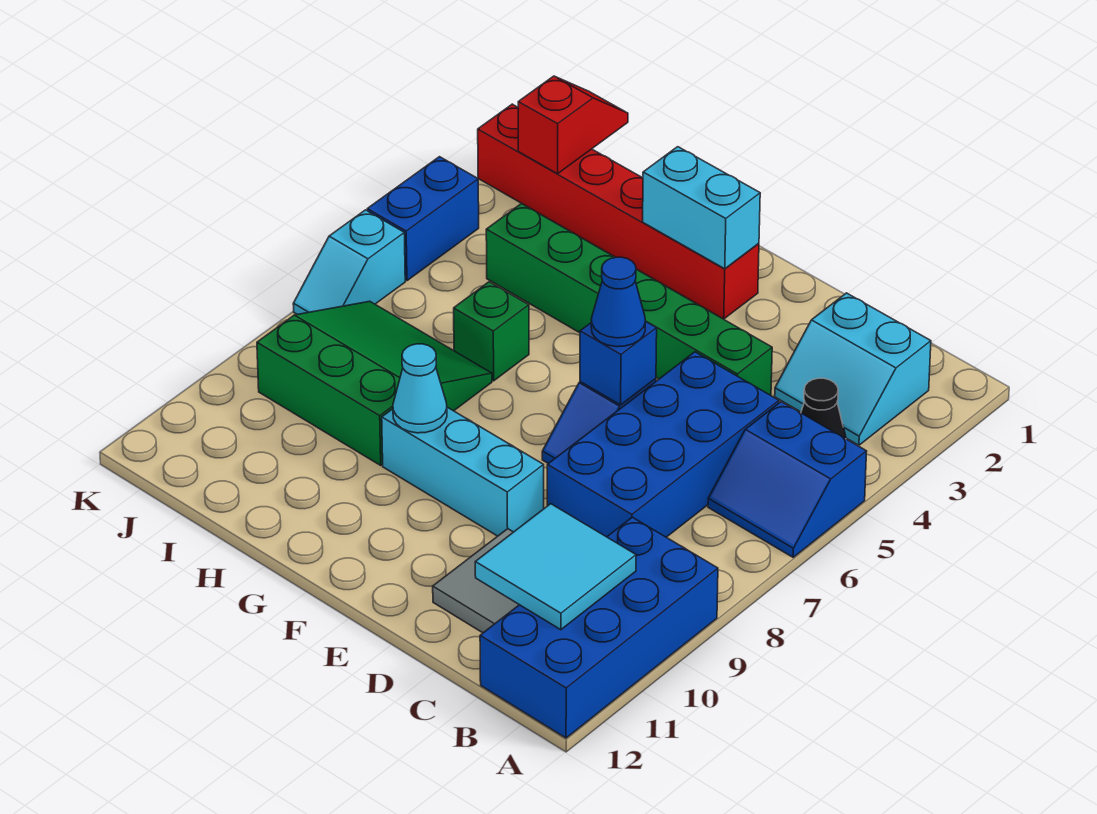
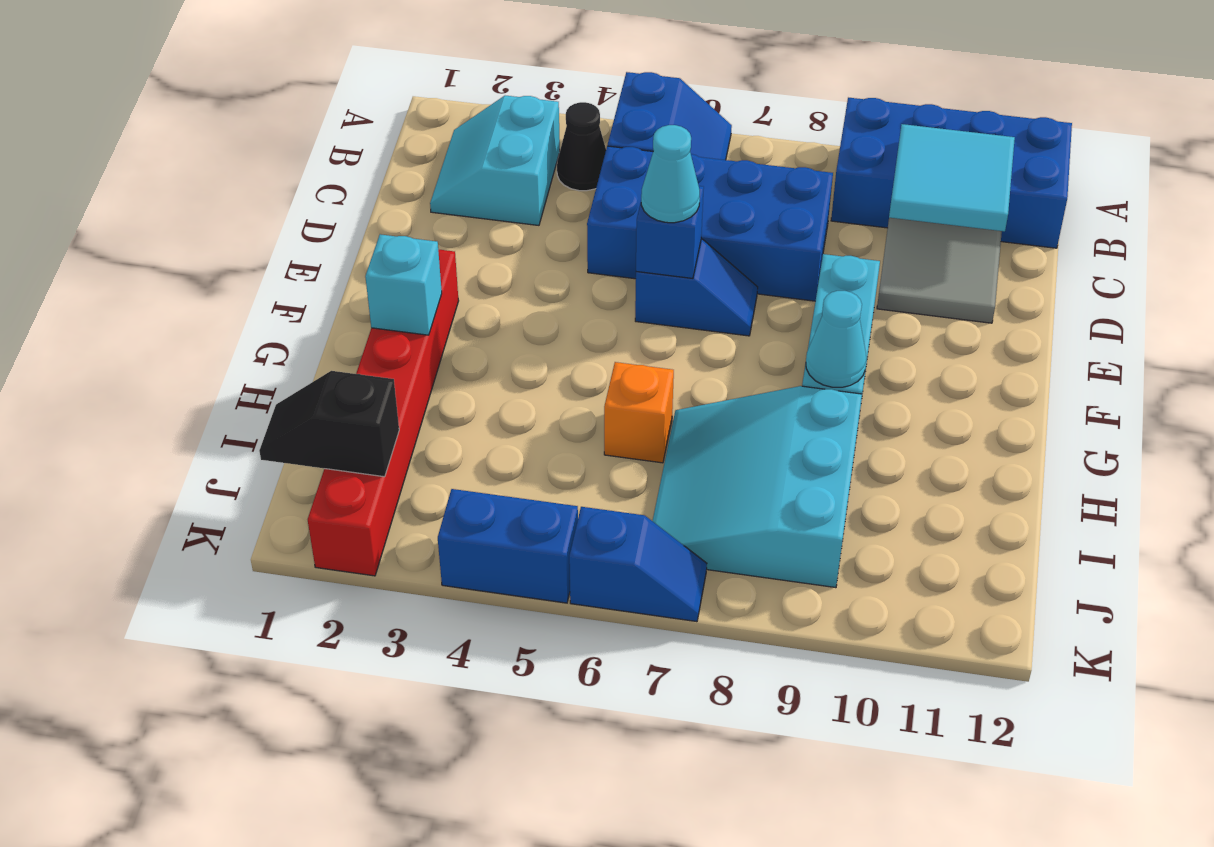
cyan 2x2 slope [775,293,931,445] -> cyan 2x2 slope turned to [430,96,560,225]
green 1x6 brick [486,204,772,395] -> none
blue 1x1 cone [591,257,646,347] -> cyan 1x1 cone [641,125,700,223]
cyan 1x2 brick [643,147,760,269] -> cyan 1x1 brick [365,234,442,335]
green 1x1 brick [454,282,529,381] -> orange 1x1 brick [604,362,674,463]
green 3x3 slope [257,301,492,465] -> cyan 3x3 slope [653,386,862,588]
red 1x2 slope [518,76,628,174] -> black 1x2 slope [259,371,399,477]
cyan 1x2 slope [293,210,405,314] -> blue 1x2 slope [569,507,707,622]

